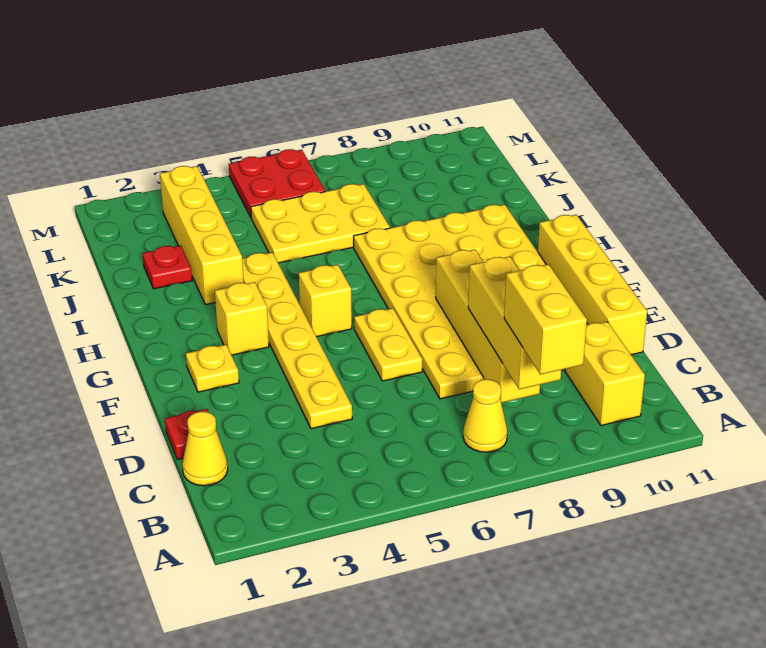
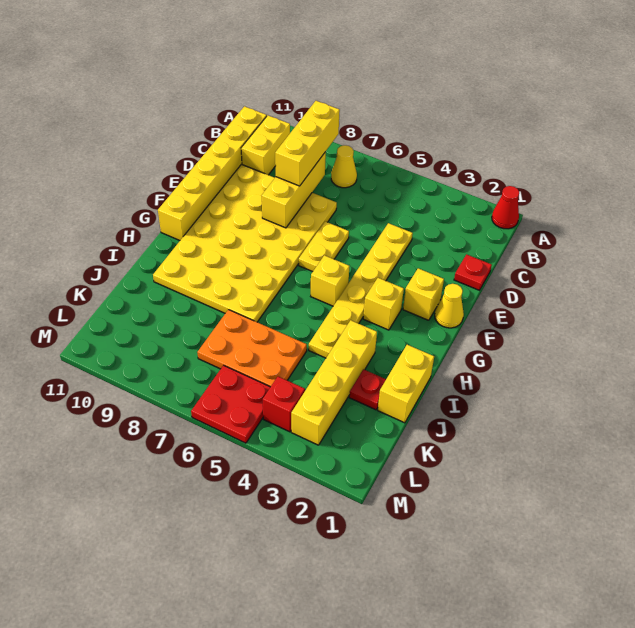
none -> red 1x1 cone [492,186,519,229]
yellow 1x2 brick [504,264,587,375] -> yellow 1x2 brick moved to [378,345,434,423]
yellow 1x1 cone [182,412,228,486] -> yellow 1x1 cone moved to [435,284,464,328]
yellow 1x4 brick [436,249,540,403] -> yellow 1x3 brick [262,152,326,228]
yellow 1x4 brick [538,215,647,355] -> yellow 1x6 brick [158,106,267,240]
yellow 1x1 plate [186,345,239,392] -> yellow 1x1 brick [403,268,444,320]
yellow 2x3 plate [251,184,390,263] -> orange 2x3 plate [197,310,307,387]
none -> red 1x1 brick [263,377,305,432]

